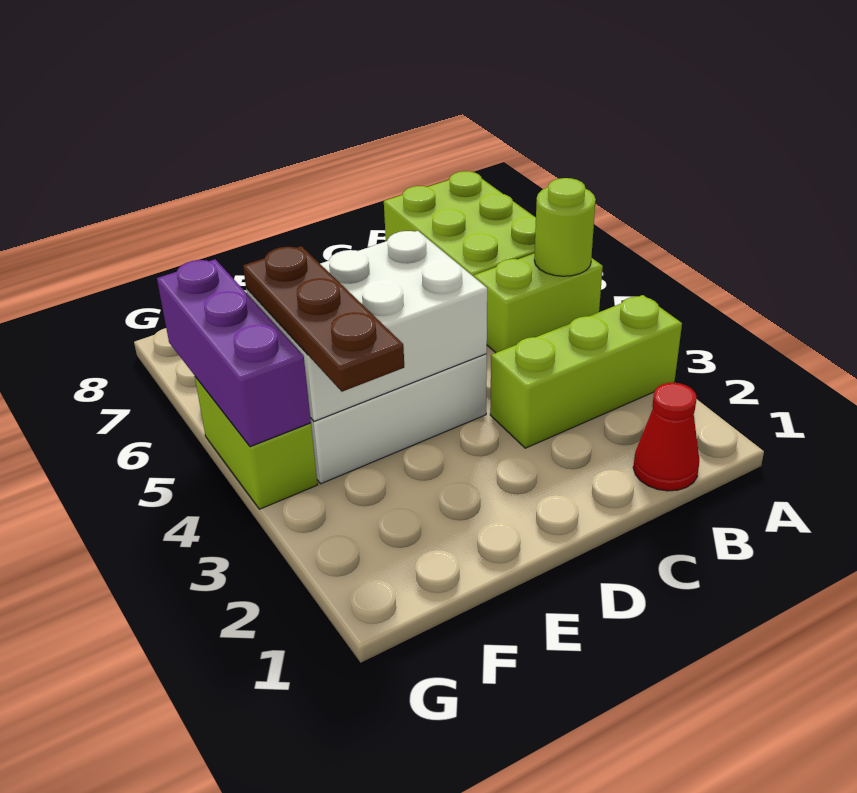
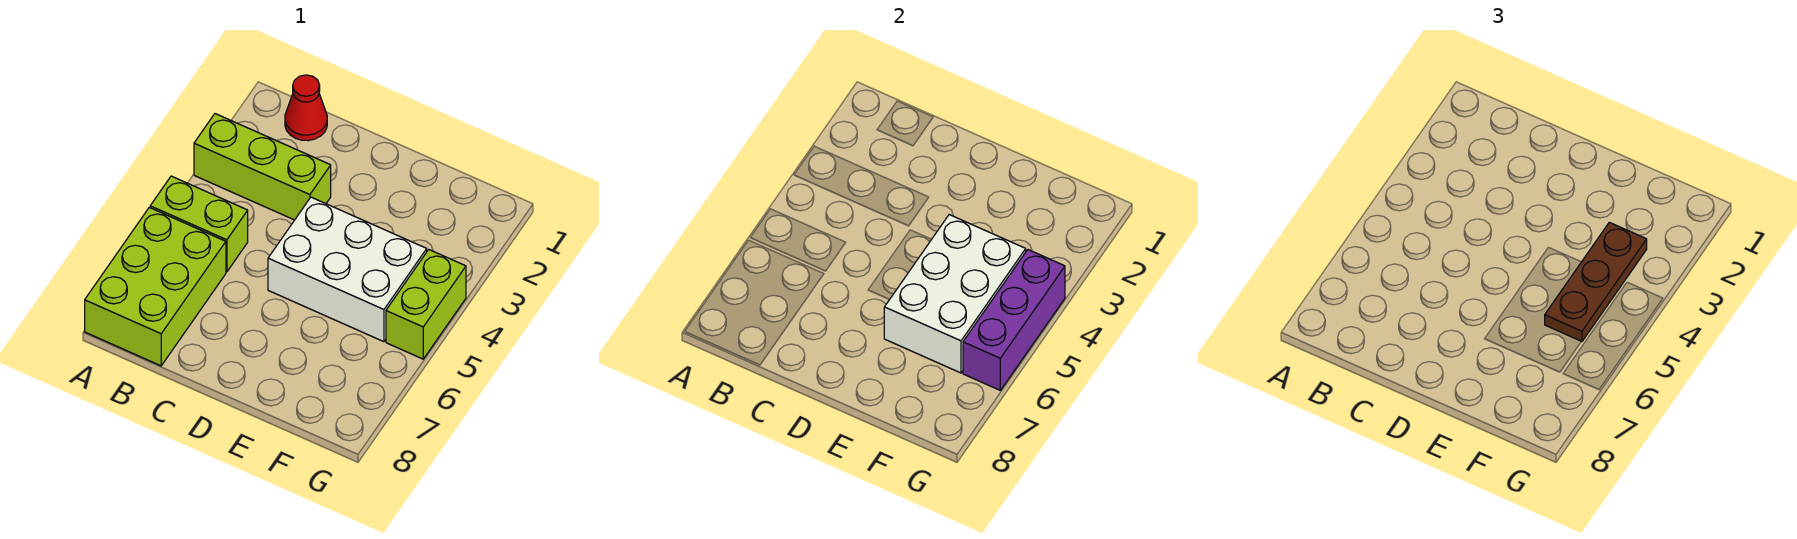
lime 1x1 round brick [534,178,596,276] -> none
white 2x3 brick [246,231,487,421] -> white 2x3 brick turned to [884,215,1026,373]

